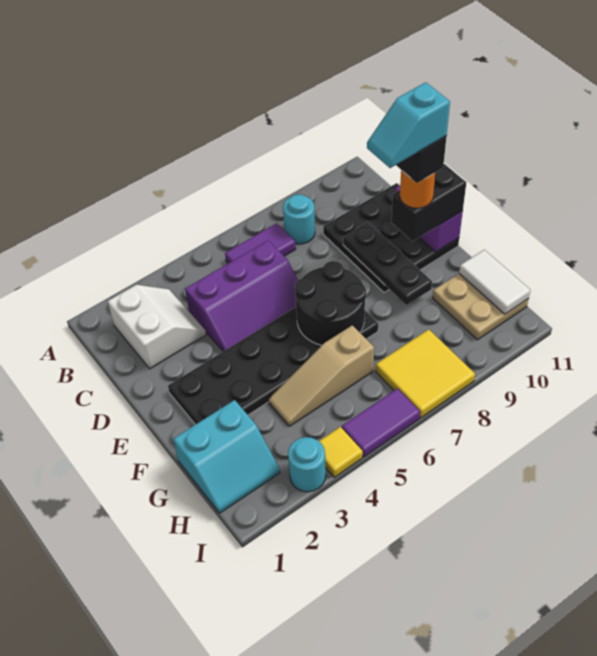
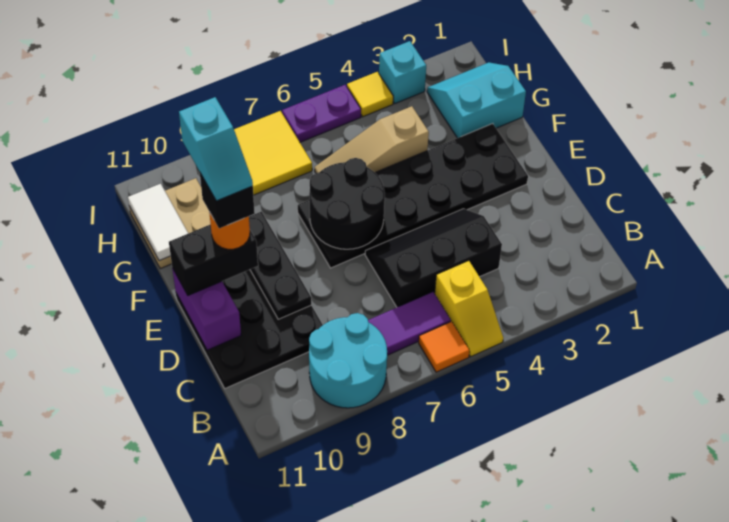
none -> yellow 1x2 slope [435,261,503,357]
none -> orange 1x1 tile [419,321,470,372]
white 2x2 slope [108,285,206,369] -> none
cyan 1x1 round brick [283,194,315,244] -> cyan 2x2 round brick [309,313,387,408]
purple 2x3 slope [185,241,298,351] -> black 2x3 slope [365,209,502,307]
cyan 1x2 slope [367,82,450,168] -> cyan 1x2 slope turned to [179,97,253,201]
tan 1x3 slope [269,325,374,426] -> tan 1x3 slope turned to [315,106,429,173]
cyan 1x1 round brick [288,437,326,492] -> cyan 1x1 brick [379,41,426,103]
purple 1x2 tile [342,389,420,457] -> purple 1x2 plate [282,85,361,142]

